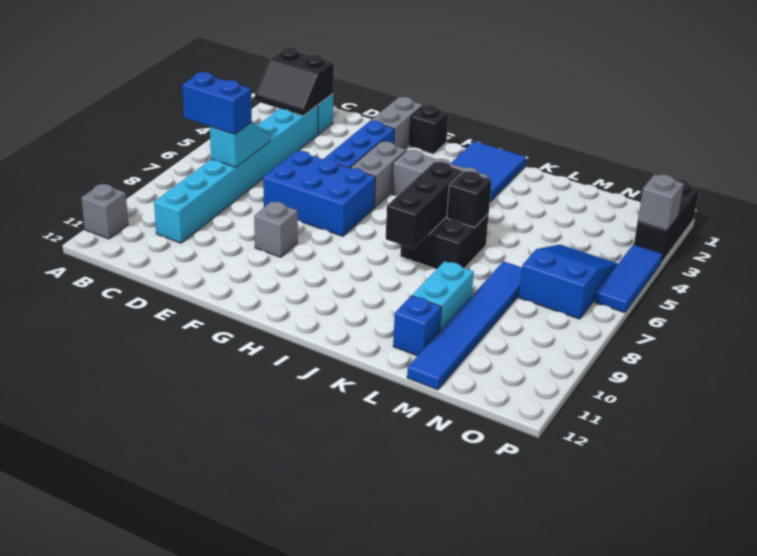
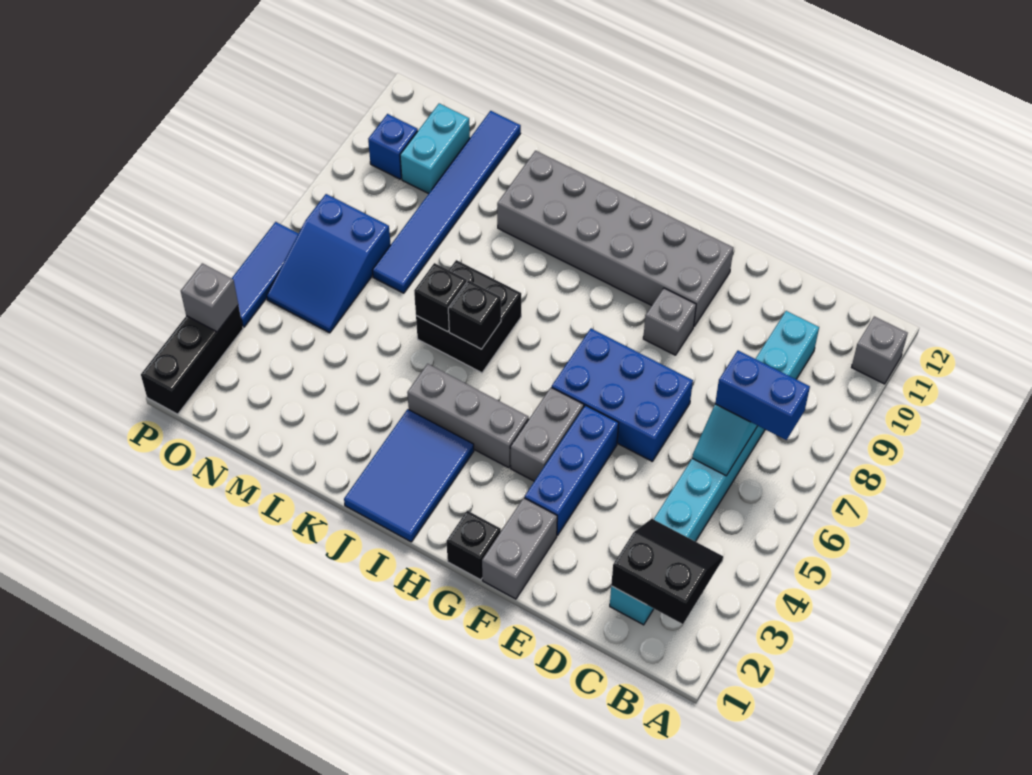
none -> grey 2x6 brick [497,151,733,326]
black 1x3 brick [386,162,462,249] -> black 1x1 brick [448,280,501,349]
cyan 1x2 brick [412,261,474,331] -> cyan 1x2 brick moved to [400,104,470,194]
blue 1x1 brick [393,296,441,356] -> blue 1x1 brick moved to [368,114,418,179]

